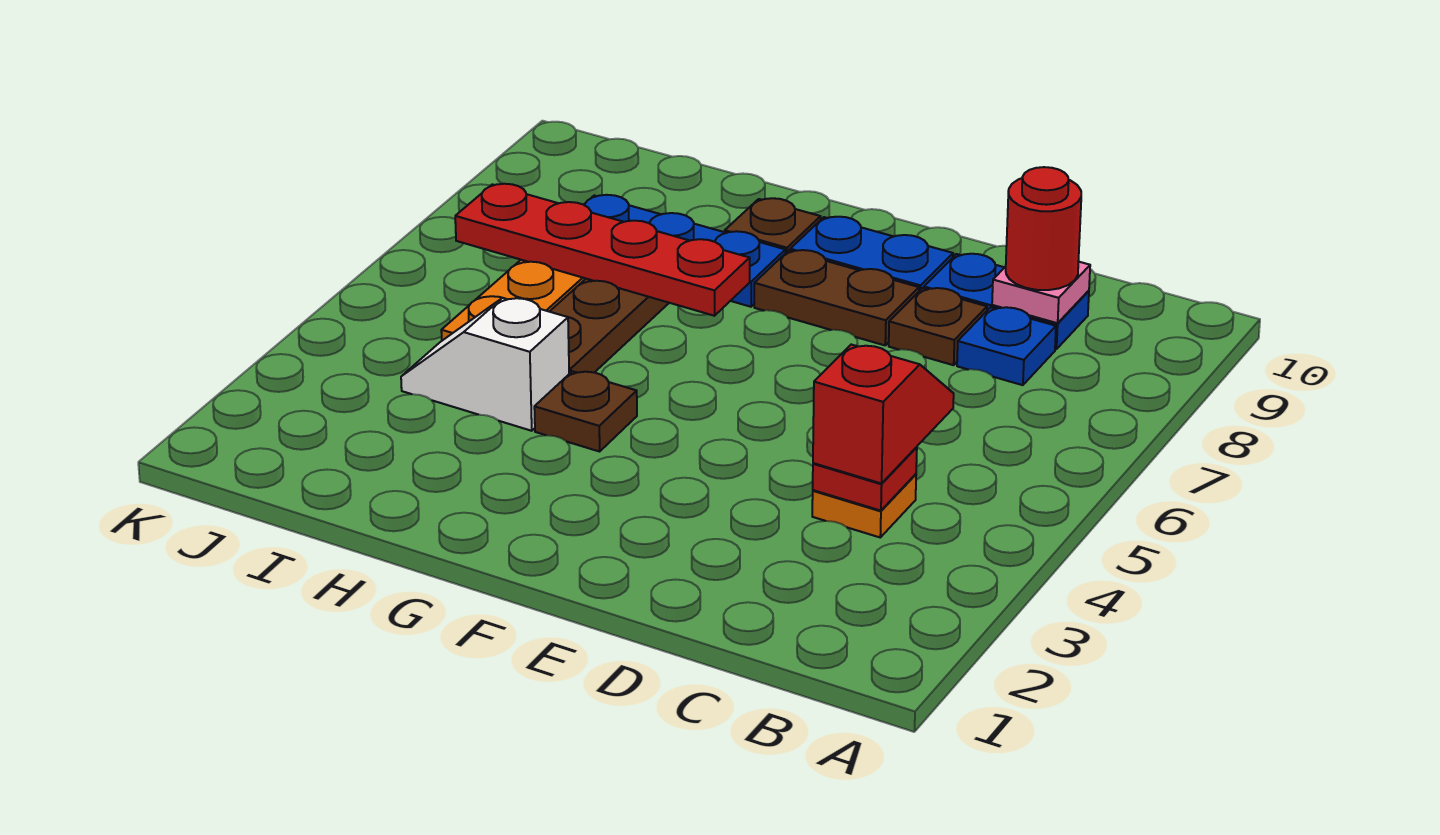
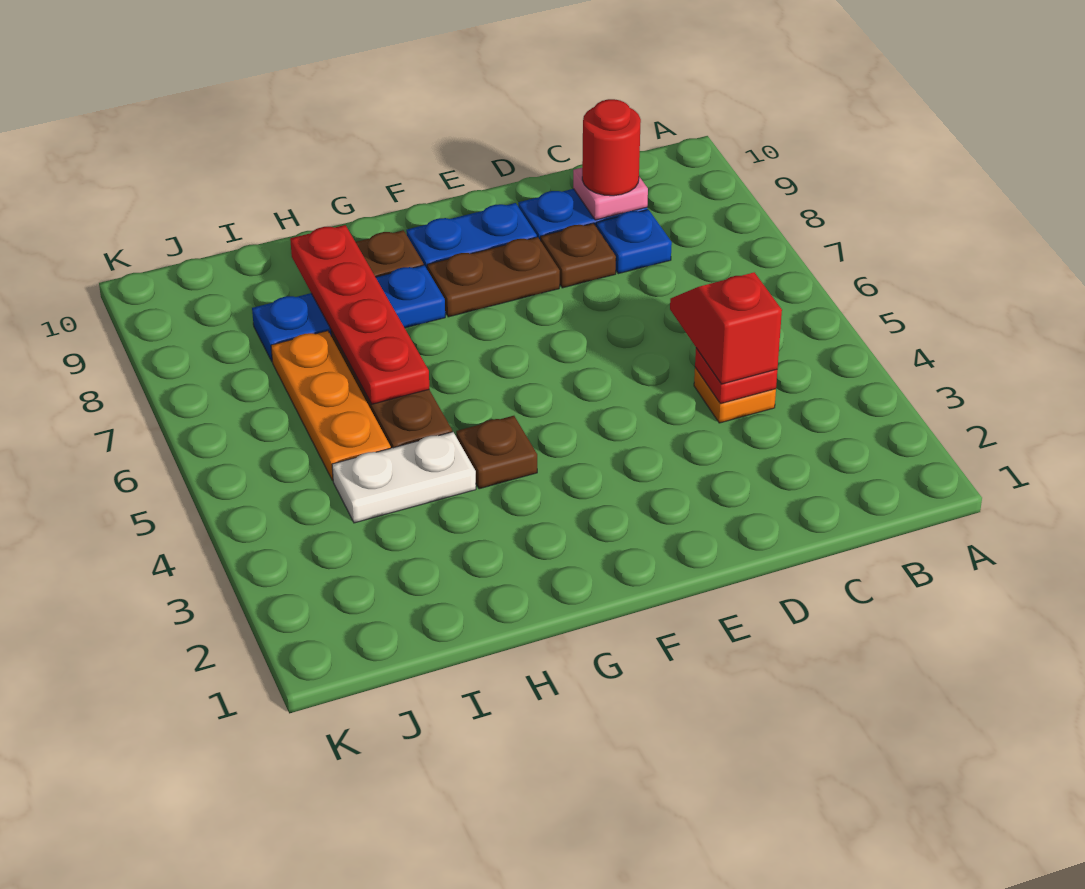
red 1x4 plate [455,184,750,316] -> red 1x4 plate turned to [290,225,429,404]
white 1x2 slope [401,298,569,431] -> white 1x2 plate [332,432,476,523]

